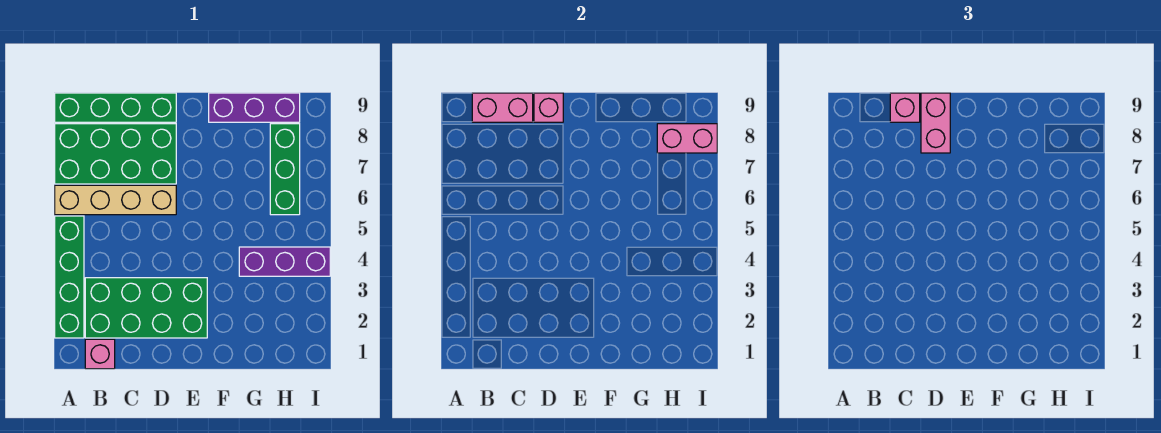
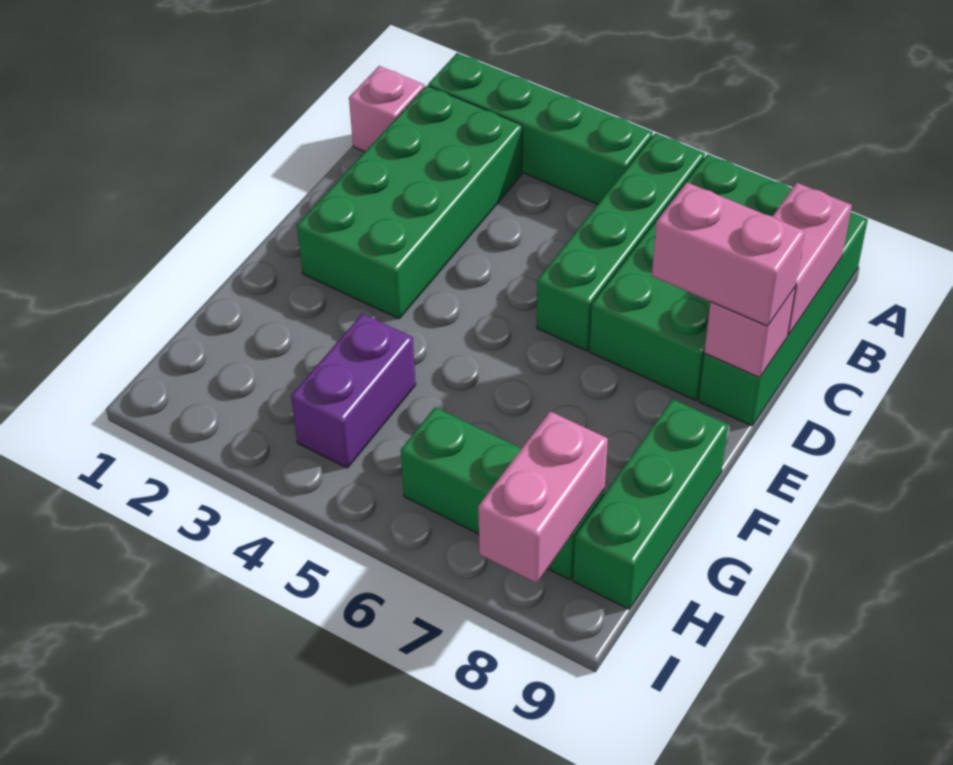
tan 1x4 brick [55,185,176,215] -> green 1x4 brick [537,133,705,351]
pink 1x1 brick [890,93,920,122] -> none
purple 1x3 brick [209,93,300,122] -> green 1x3 brick [573,399,728,609]
purple 1x3 brick [239,247,330,276] -> purple 1x2 brick [291,314,416,468]

